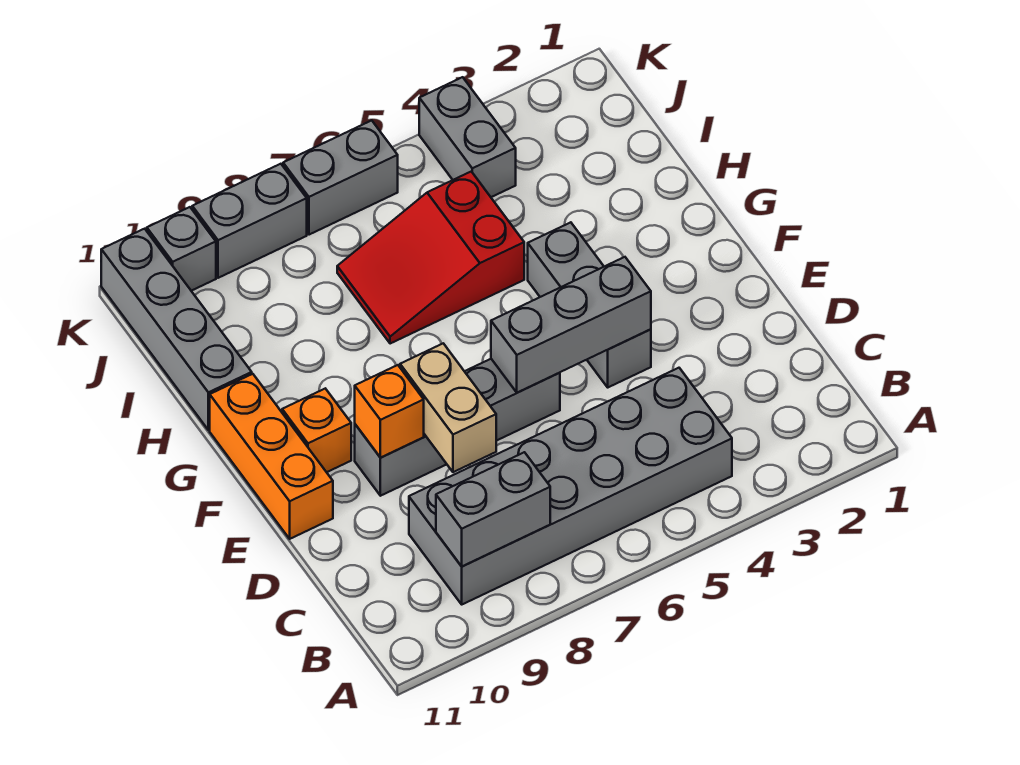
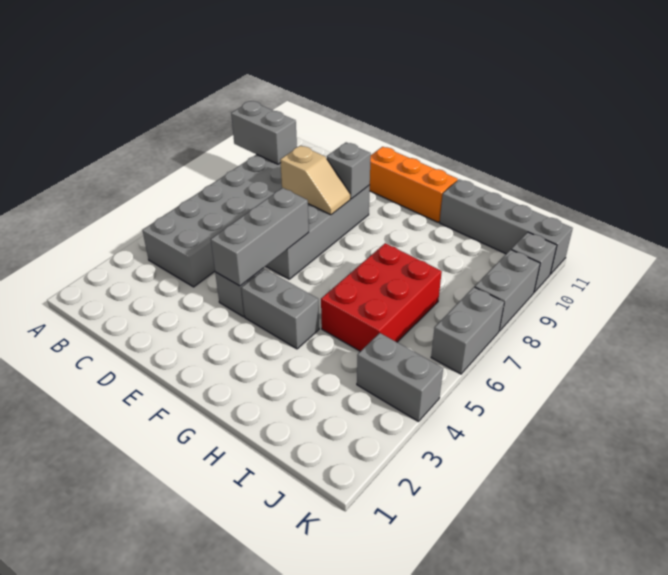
grey 1x2 brick [436,452,550,566] -> grey 1x2 brick turned to [231,101,297,164]
tan 1x2 brick [400,343,496,472] -> tan 1x2 slope [280,145,350,215]
orange 1x1 brick [355,365,424,458] -> grey 1x1 brick [327,142,371,199]
orange 1x1 brick [282,389,351,472] -> none
red 2x3 slope [337,172,524,344] -> red 2x3 brick [321,243,442,351]

